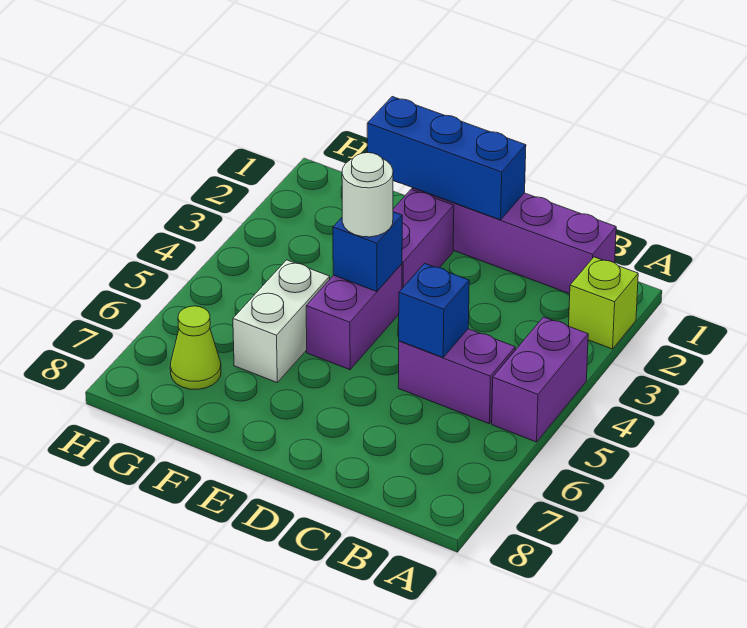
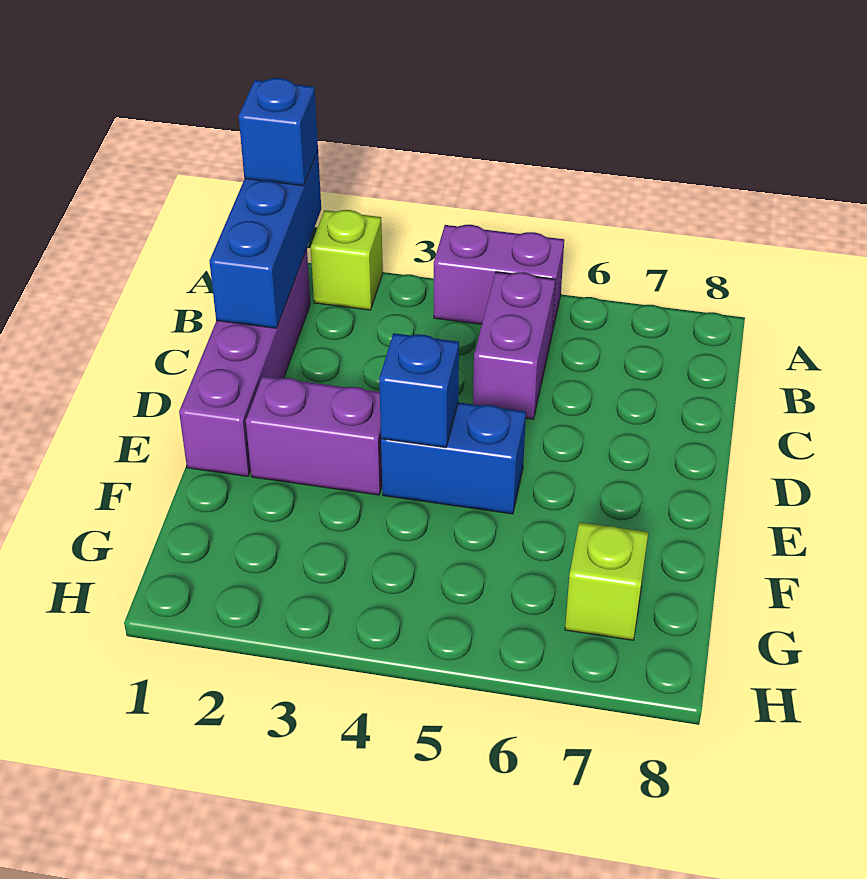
blue 1x1 brick [399,263,469,357] -> blue 1x1 brick moved to [239,78,318,186]
blue 1x3 brick [367,97,526,220] -> blue 1x3 brick moved to [209,151,321,328]
purple 1x2 brick [306,264,402,370] -> blue 1x2 brick [381,402,526,514]
white 1x1 round brick [342,153,393,237] -> none
white 1x2 brick [233,260,330,382] -> none
lime 1x1 cone [170,306,221,389] -> lime 1x1 brick [565,522,648,640]

